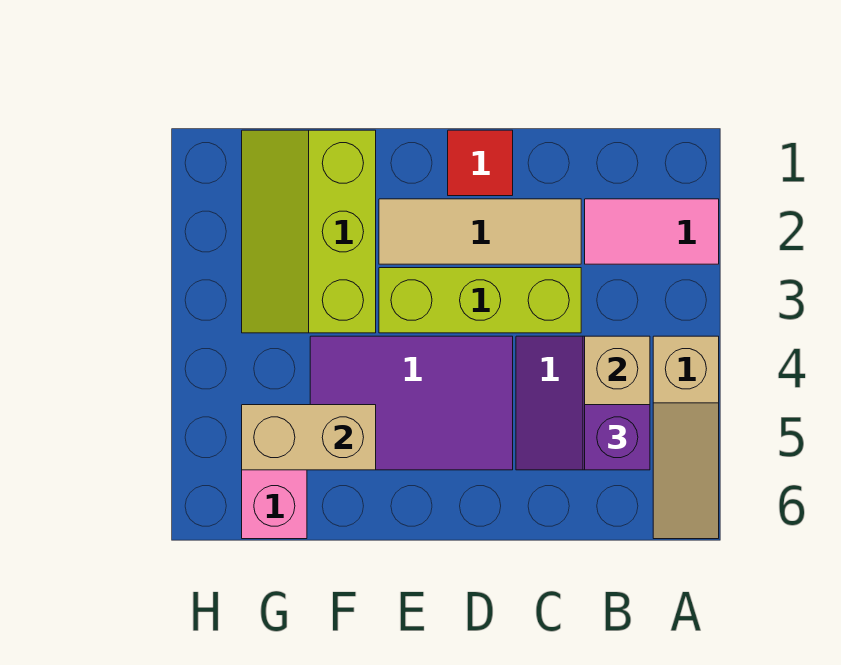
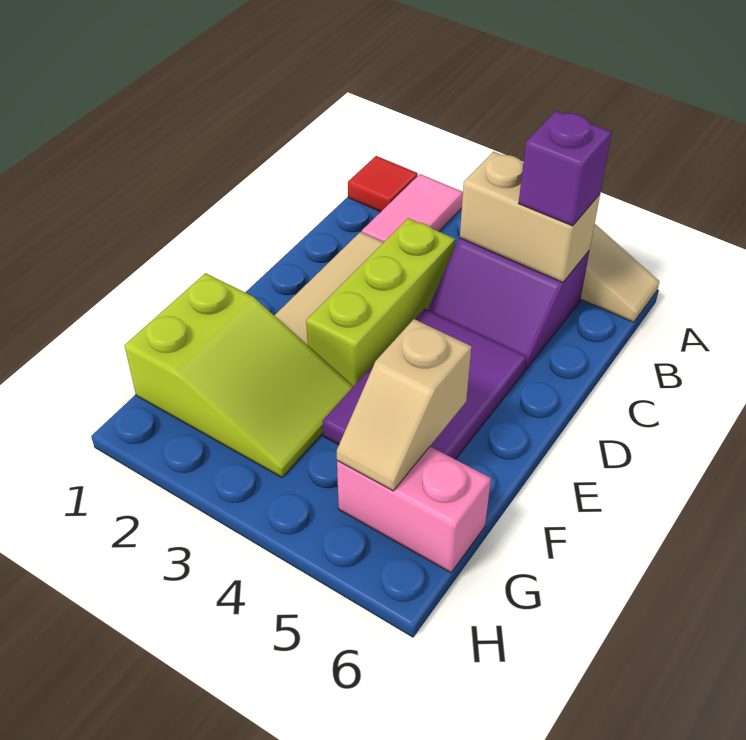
red 1x1 tile [448,130,513,196] -> red 1x1 tile moved to [348,156,418,212]
lime 2x3 slope [242,130,376,333] -> lime 2x3 slope turned to [124,273,353,477]
tan 1x2 brick [242,405,376,470] -> tan 1x2 slope [337,319,471,491]

